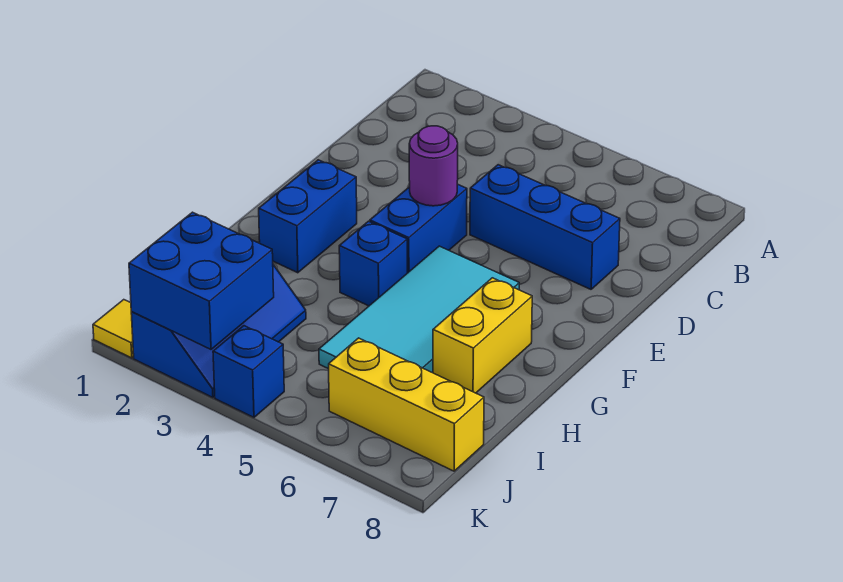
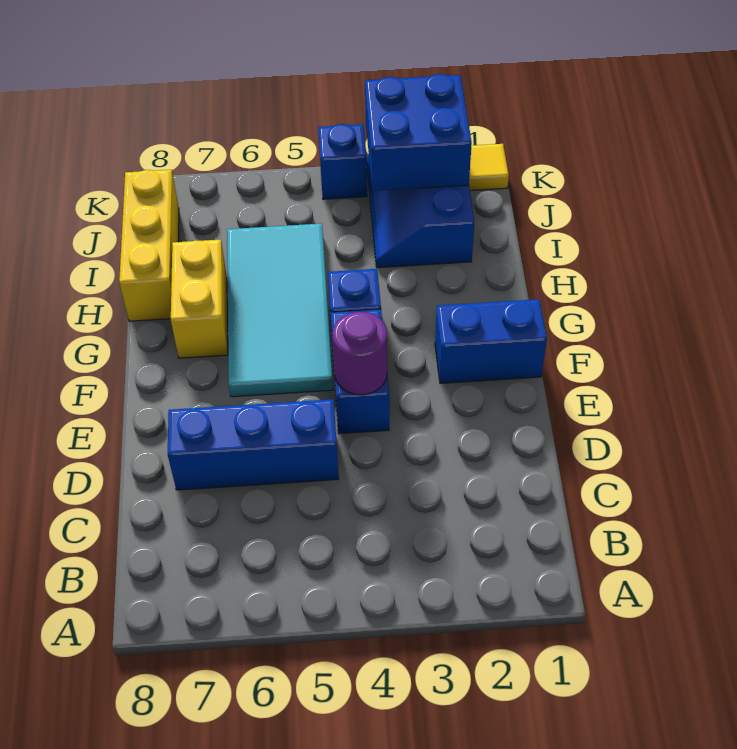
blue 1x2 brick [259,160,357,273] -> blue 1x2 brick turned to [435,299,547,383]
yellow 1x3 brick [329,338,484,471] -> yellow 1x3 brick turned to [119,170,179,321]

